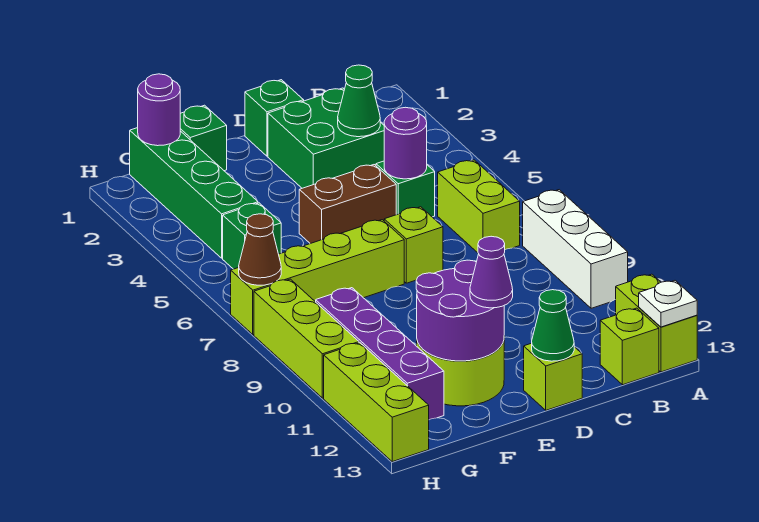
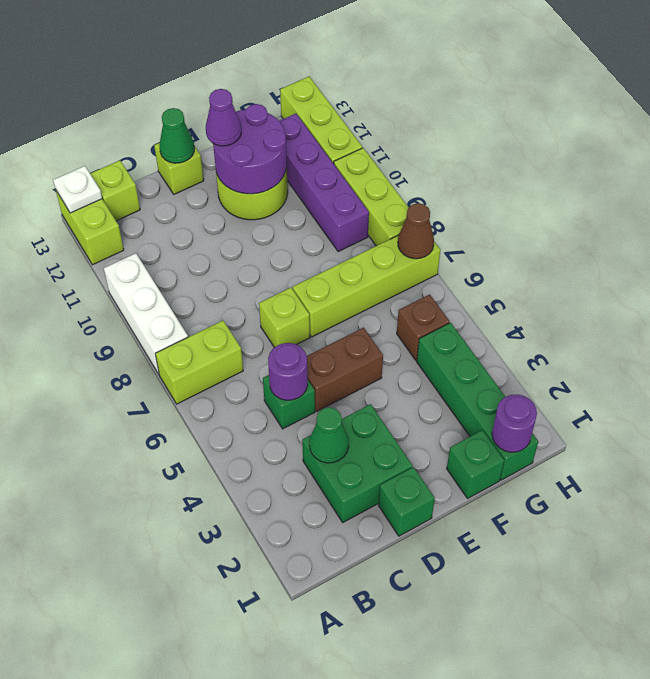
lime 1x2 brick [438,160,520,253] -> lime 1x2 brick turned to [155,321,243,404]
green 1x1 brick [223,203,281,269] -> brown 1x1 brick [397,294,450,360]

